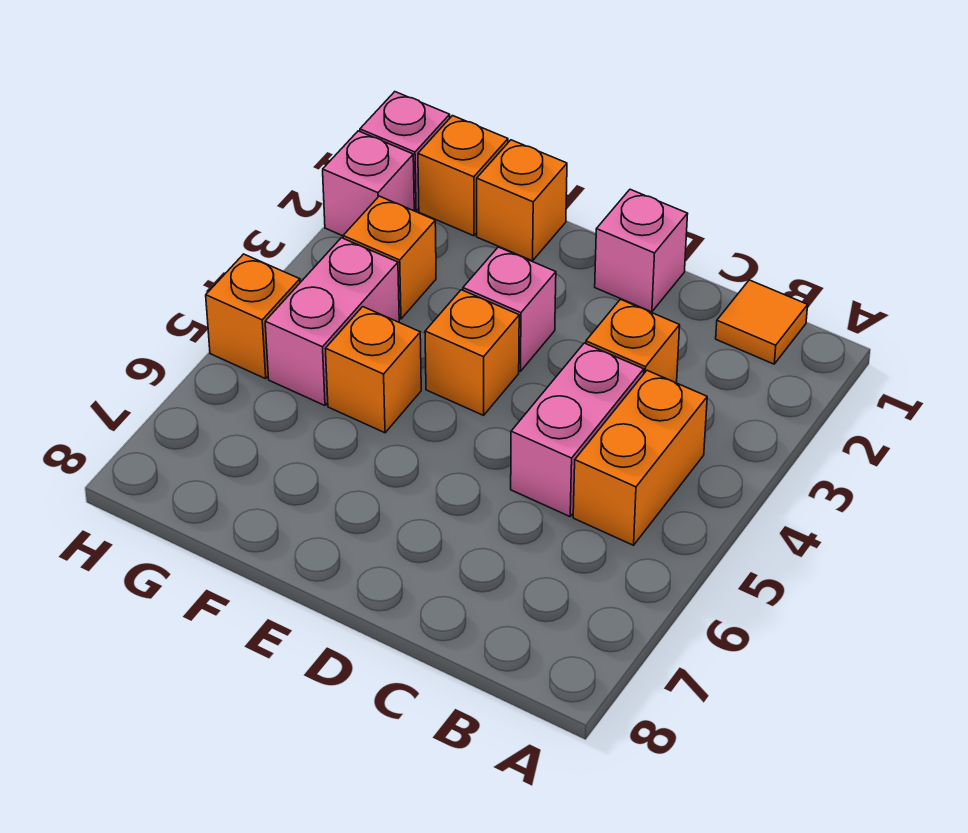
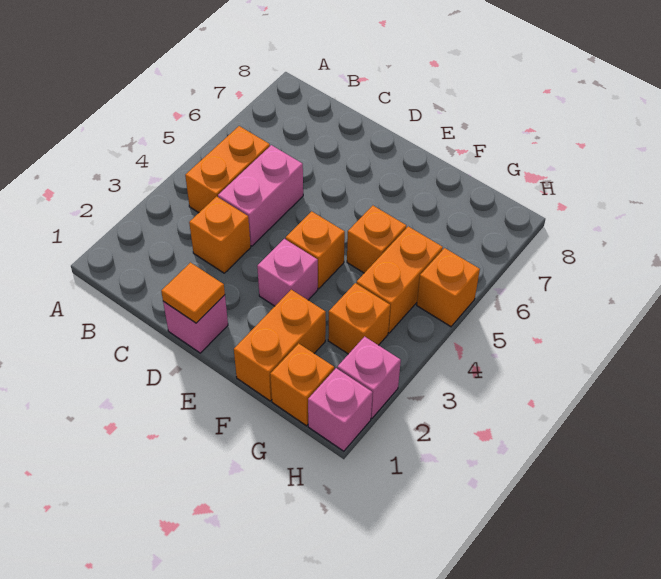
orange 1x1 tile [716,280,808,364] -> orange 1x1 tile moved to [161,263,225,323]
orange 1x1 brick [477,140,567,261] -> orange 1x2 brick [234,290,326,401]
pink 1x2 brick [265,238,399,405] -> orange 1x2 brick [356,226,443,333]

